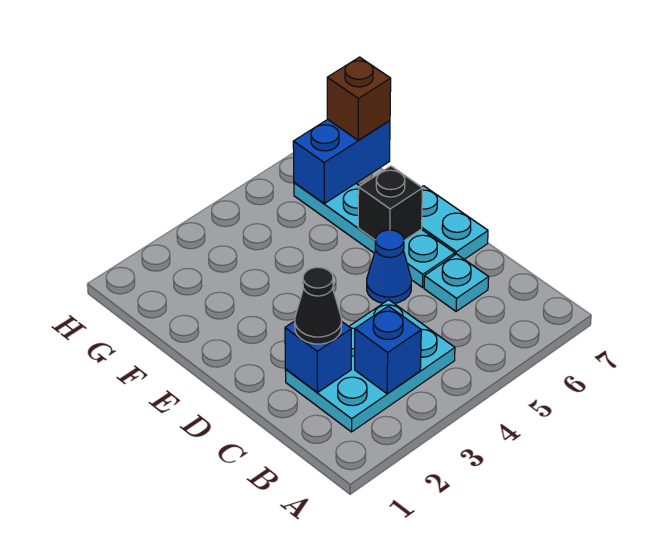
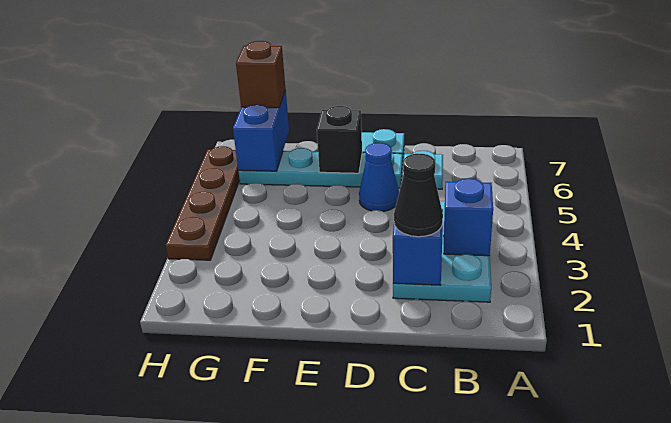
none -> brown 1x4 plate [166,146,240,260]

